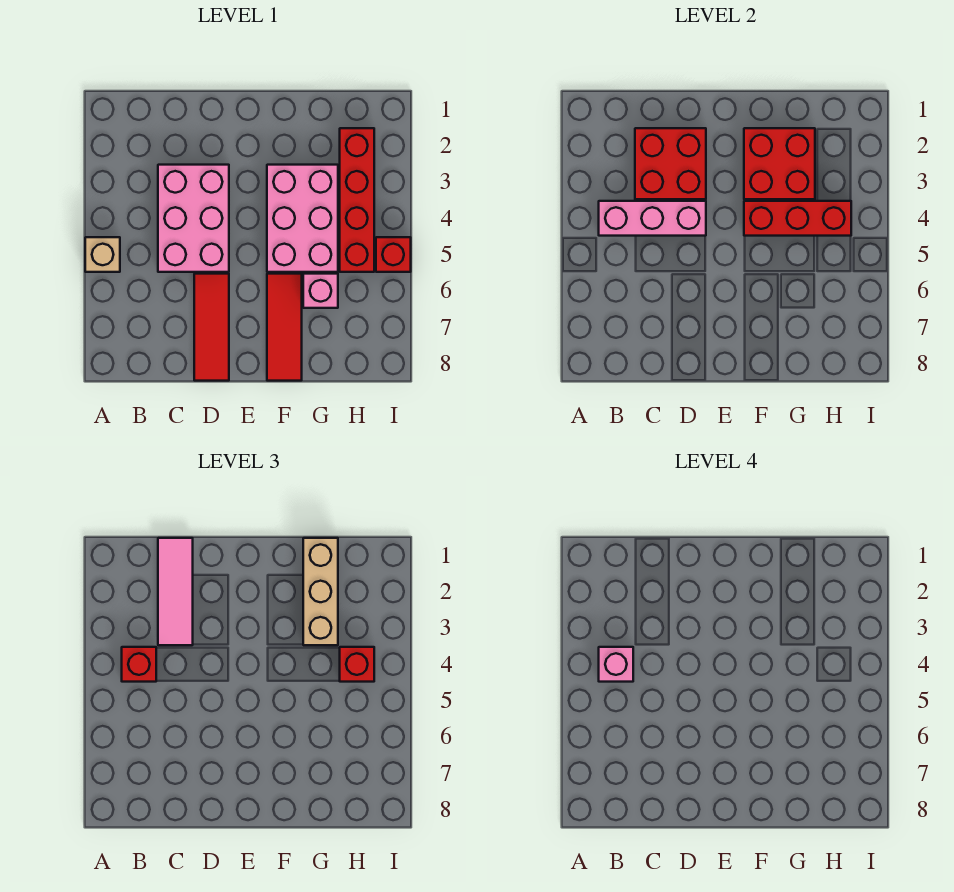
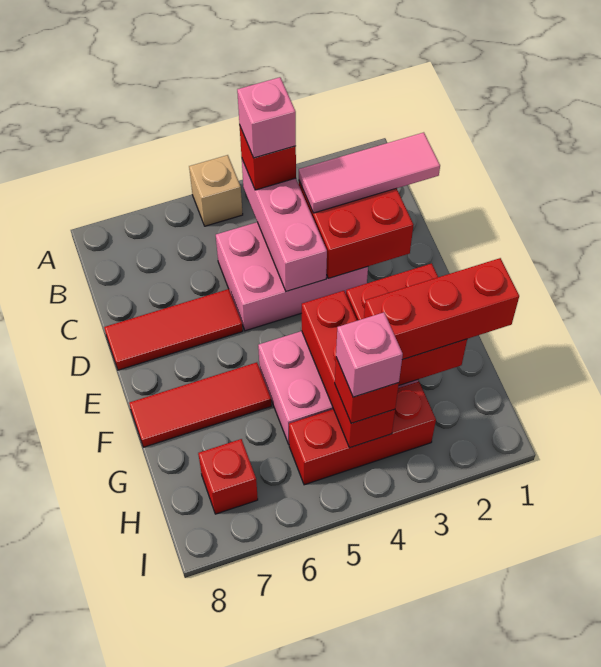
tan 1x3 brick [303,538,338,645] -> red 1x3 brick [364,258,519,360]
pink 1x1 brick [303,274,338,308] -> pink 1x1 brick moved to [336,312,403,397]
red 1x4 brick [340,128,374,272] -> red 1x3 brick [289,382,436,485]
red 1x1 brick [376,237,411,272] -> red 1x1 brick moved to [198,439,258,514]

